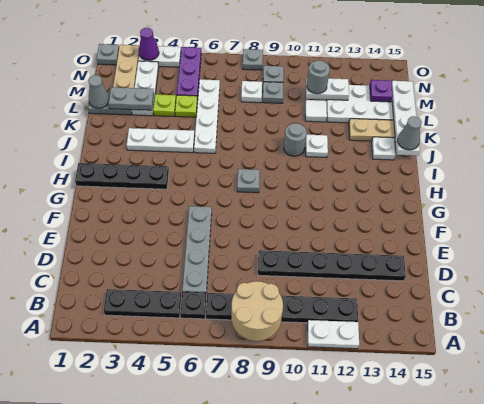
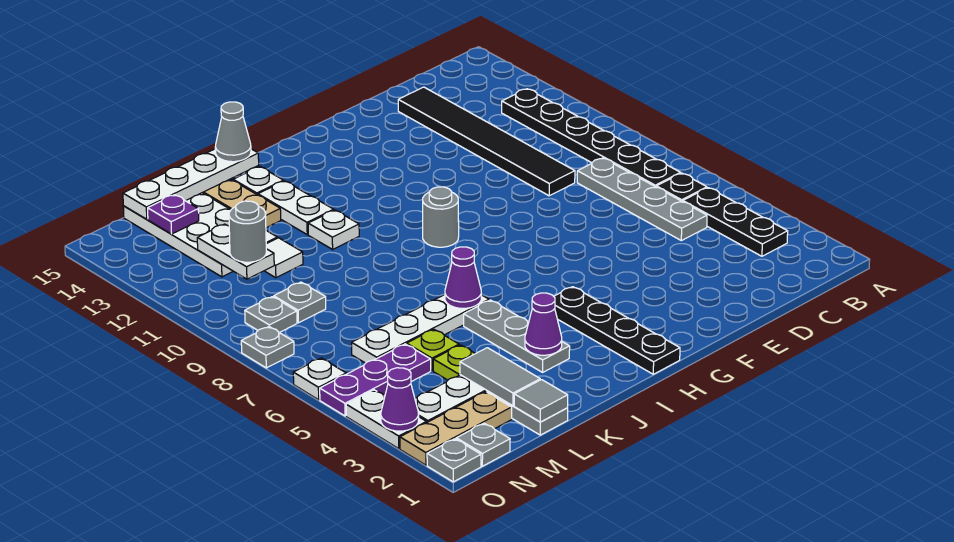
tan 2x2 round brick [231,281,283,341] -> none
white 1x2 plate [307,320,359,349] -> white 1x2 plate moved to [258,181,334,234]
grey 1x4 plate [182,206,212,294] -> grey 1x4 plate turned to [577,158,707,241]
black 1x6 plate [258,250,406,281] -> black 1x6 tile [398,87,575,196]
grey 1x1 plate [237,169,260,193] -> grey 1x1 plate moved to [456,423,510,466]
white 1x3 plate [127,128,195,153] -> grey 1x3 plate [464,300,570,372]
none -> purple 1x1 cone [525,293,562,355]
none -> purple 1x1 cone [445,247,481,308]
grey 1x1 round brick [284,123,307,156] -> grey 1x1 round brick moved to [423,187,459,247]
grey 1x1 cone [88,75,109,108] -> grey 1x1 tile [514,380,568,422]
grey 1x2 plate [109,87,154,110] -> grey 1x2 tile [460,348,540,406]
white 1x1 plate [241,81,262,103] -> white 1x1 plate moved to [293,358,346,400]

